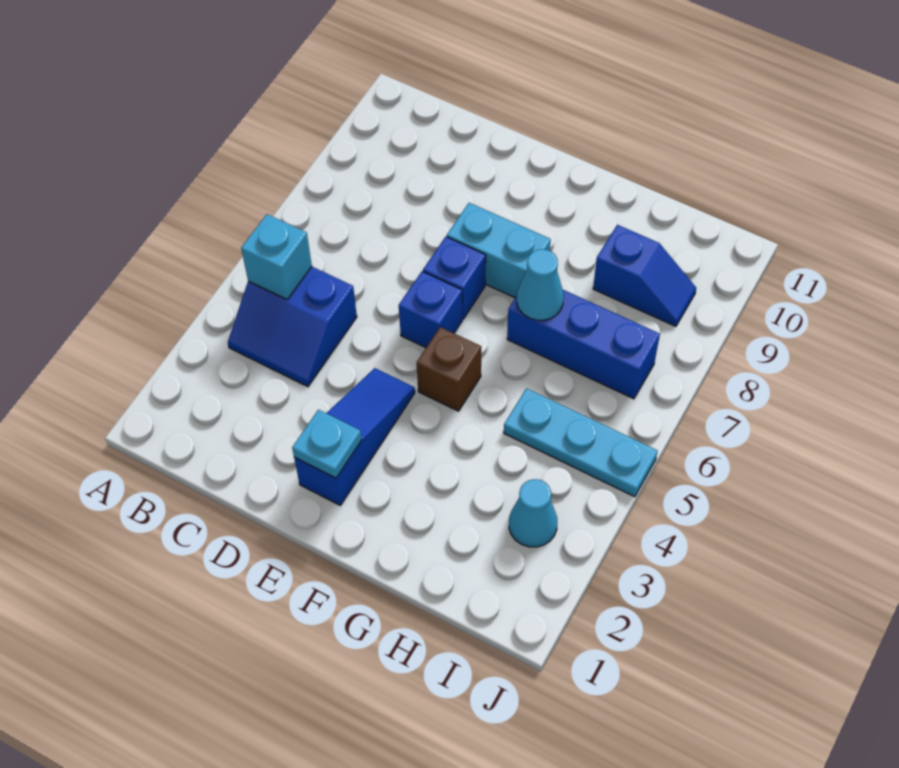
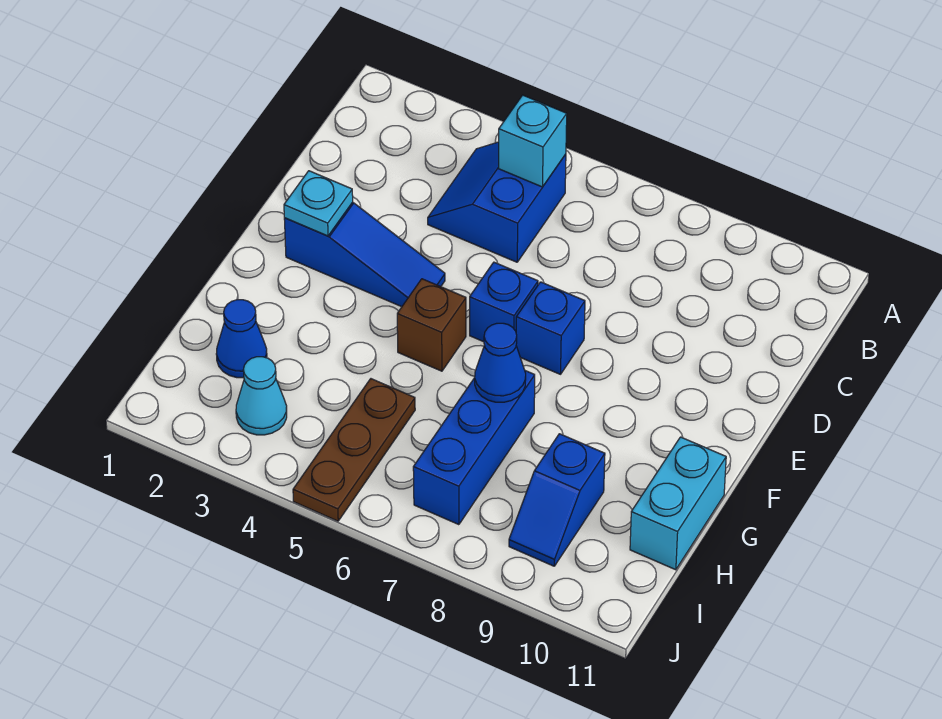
cyan 1x2 brick [447,203,551,298] -> cyan 1x2 brick moved to [630,437,726,570]
cyan 1x1 cone [517,249,564,320] -> blue 1x1 cone [475,323,526,402]
none -> blue 1x1 cone [216,300,267,378]
cyan 1x3 plate [504,388,657,497] -> brown 1x3 plate [293,379,415,521]

